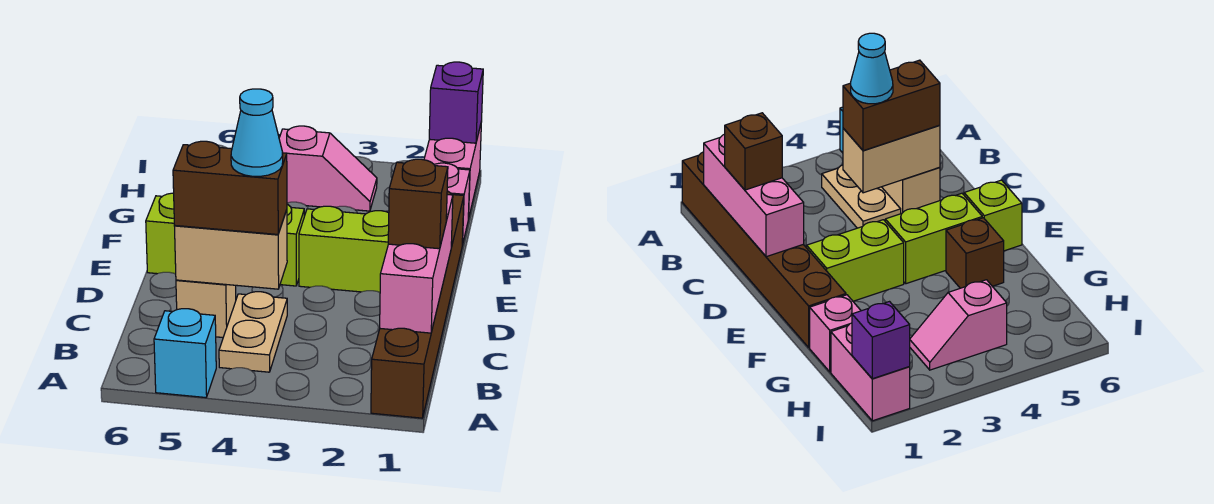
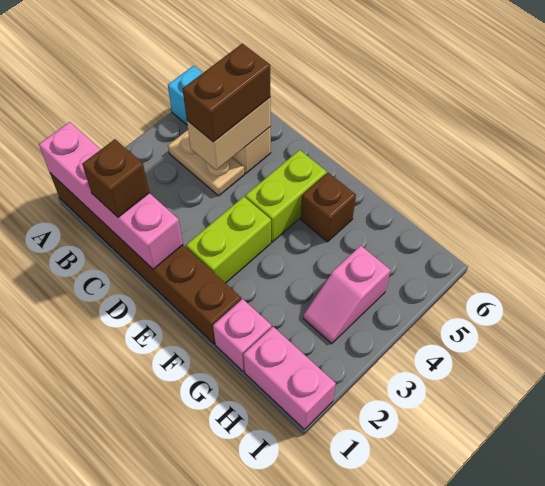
pink 1x3 brick [380,195,453,333] -> pink 1x4 brick [39,122,183,269]
cyan 1x1 cone [231,89,283,176] -> none
lime 1x1 brick [146,193,176,274] -> none
purple 1x1 brick [429,62,483,143] -> none

